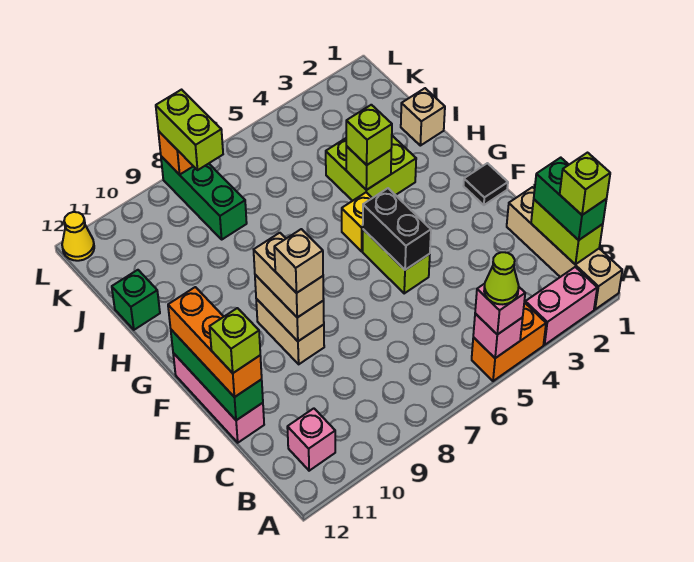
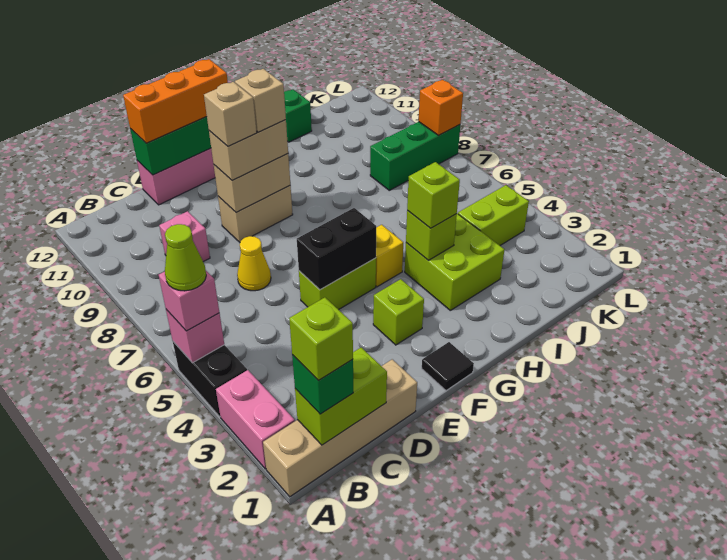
orange 1x2 brick [472,302,546,381] -> black 1x2 brick [173,342,247,417]
green 1x2 brick [534,158,607,240] -> green 1x1 brick [292,355,353,414]
pink 1x1 brick [287,408,335,471] -> pink 1x1 brick moved to [159,211,210,262]
lime 1x1 brick [210,308,260,373] -> lime 1x1 brick moved to [373,279,424,345]
tan 1x1 brick [401,88,445,146] -> tan 1x1 brick moved to [235,69,286,132]
lime 1x2 brick [156,90,223,170] -> lime 1x2 brick moved to [458,185,529,245]
yellow 1x1 cone [62,212,94,261] -> yellow 1x1 cone moved to [237,236,271,291]

